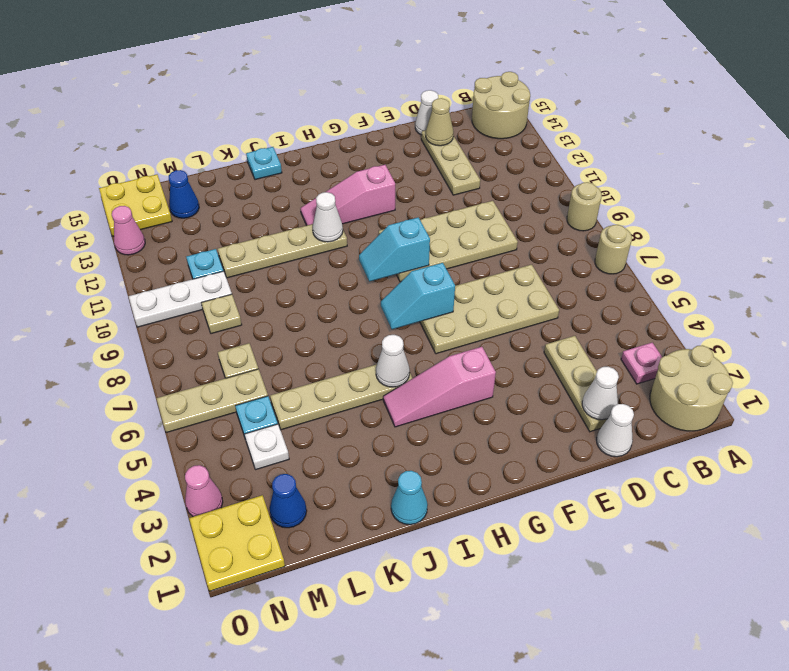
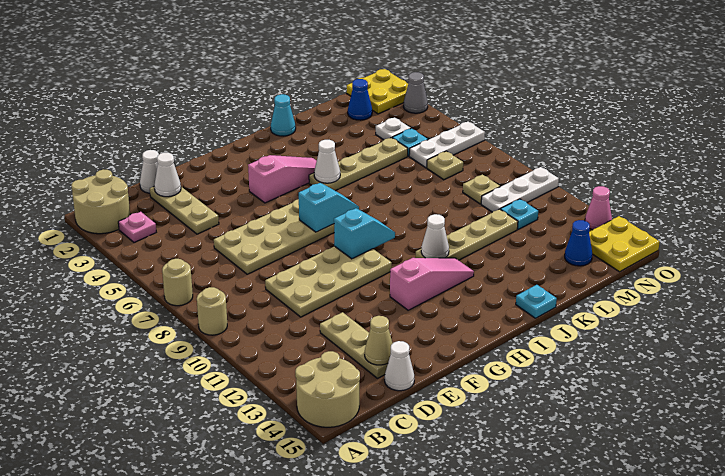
tan 1x3 plate [156,369,268,433] -> white 1x3 plate [409,122,485,168]
pink 1x1 cone [185,465,223,517] -> grey 1x1 cone [404,72,428,113]

